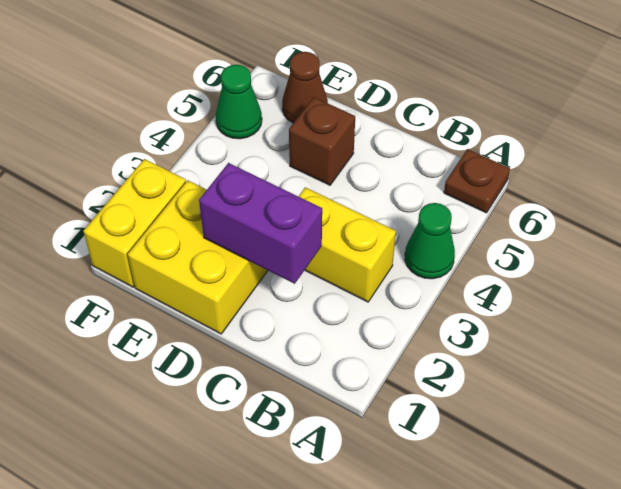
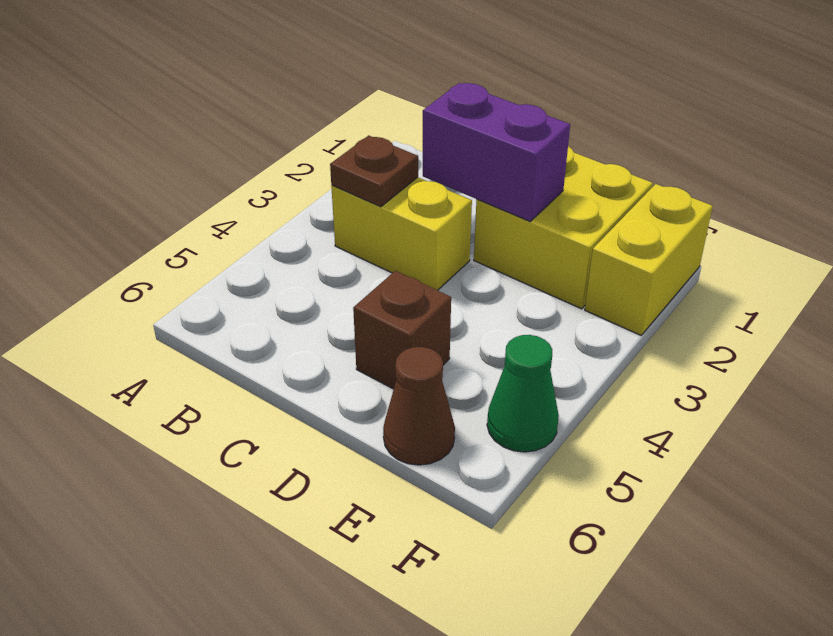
green 1x1 cone [405,203,455,279] -> none
brown 1x1 plate [444,149,510,213] -> brown 1x1 plate moved to [330,135,418,207]

